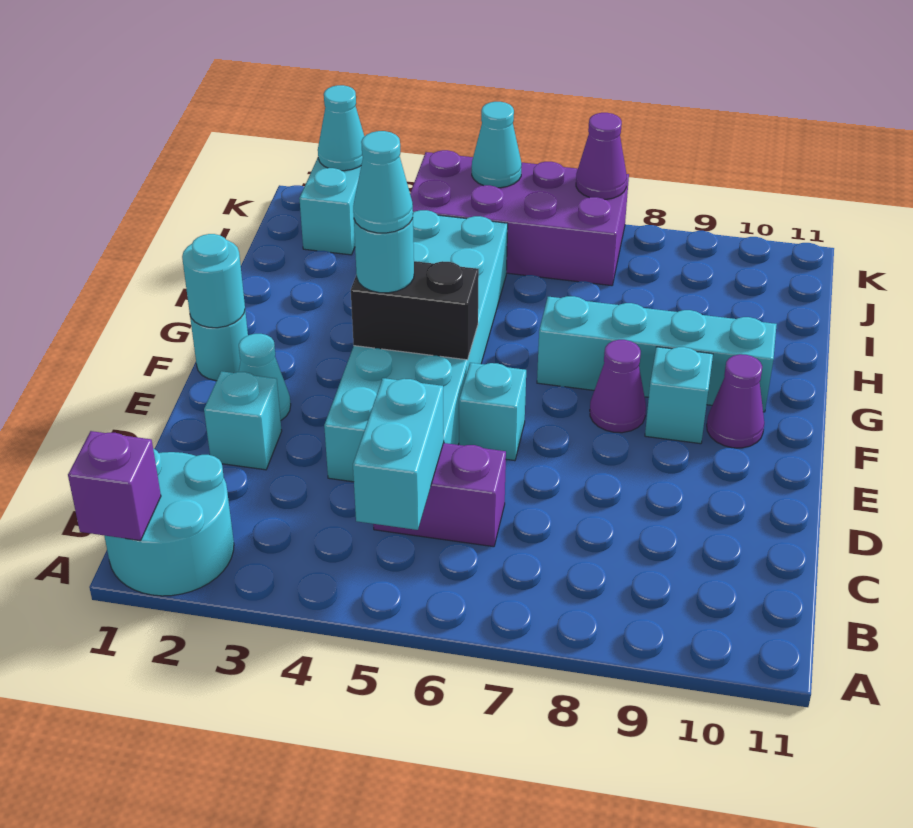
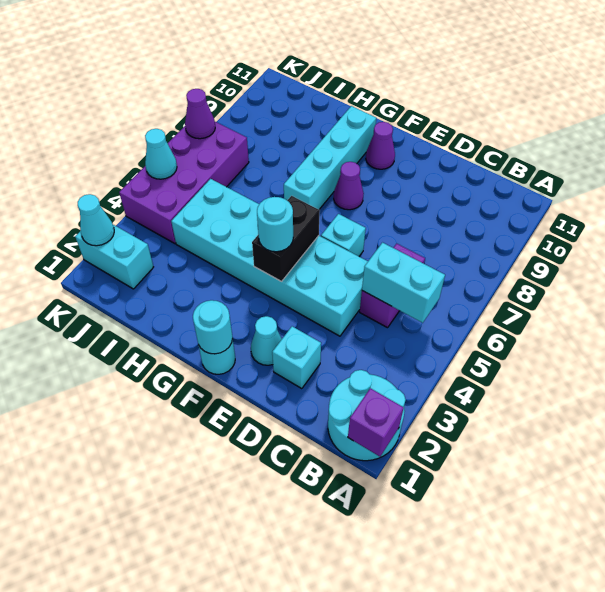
cyan 1x1 cone [353,131,413,233] -> none
cyan 1x1 brick [645,347,713,444] -> none

